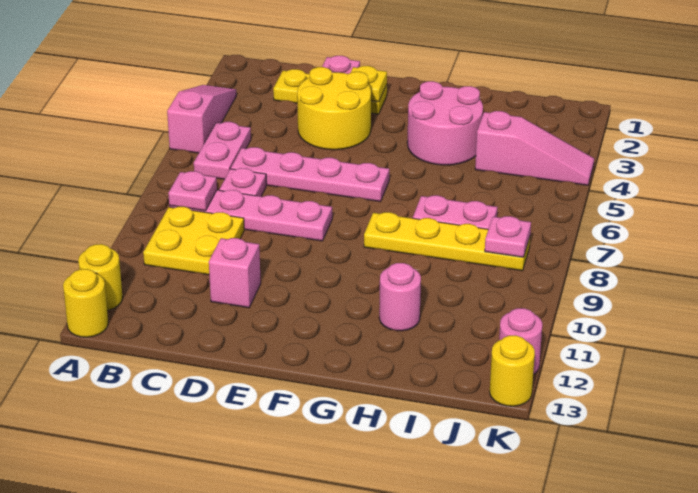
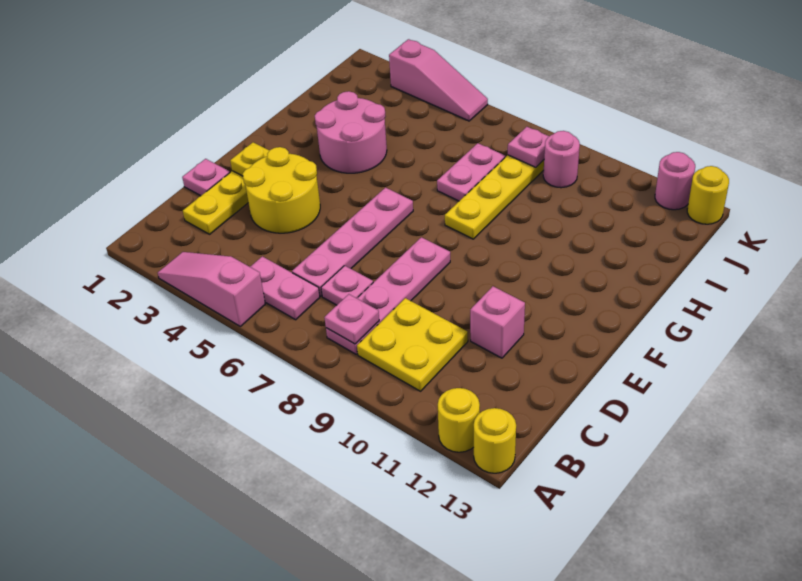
pink 1x1 round brick [379,263,421,331] -> pink 1x1 round brick moved to [543,131,580,188]
pink 1x3 slope [475,111,594,185] -> pink 1x3 slope turned to [389,39,488,121]

